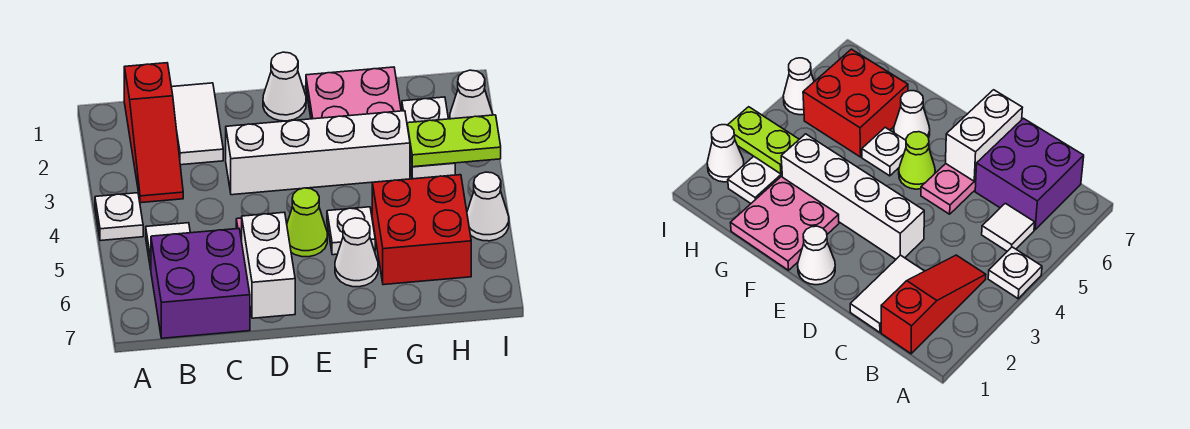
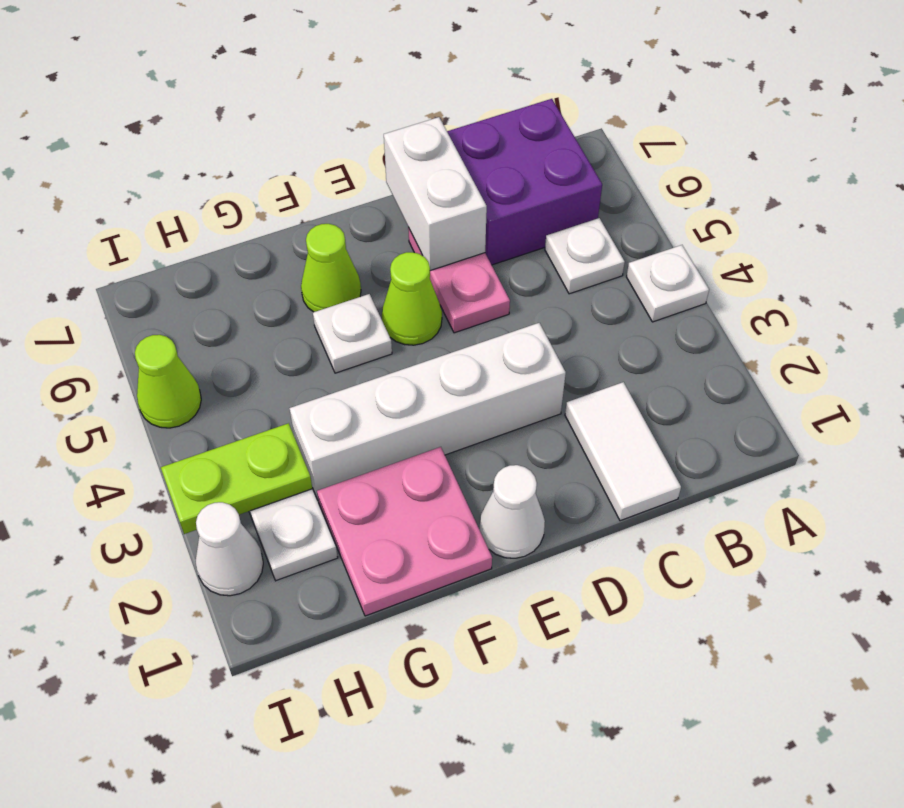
red 1x3 slope [124,63,183,203] -> none
white 1x1 tile [146,223,190,269] -> white 1x1 plate [545,218,625,294]
white 1x1 cone [335,218,378,287] -> lime 1x1 cone [301,224,361,312]
red 2x2 brick [372,175,471,285] -> none
white 1x1 cone [467,172,509,241] -> lime 1x1 cone [135,335,201,428]

